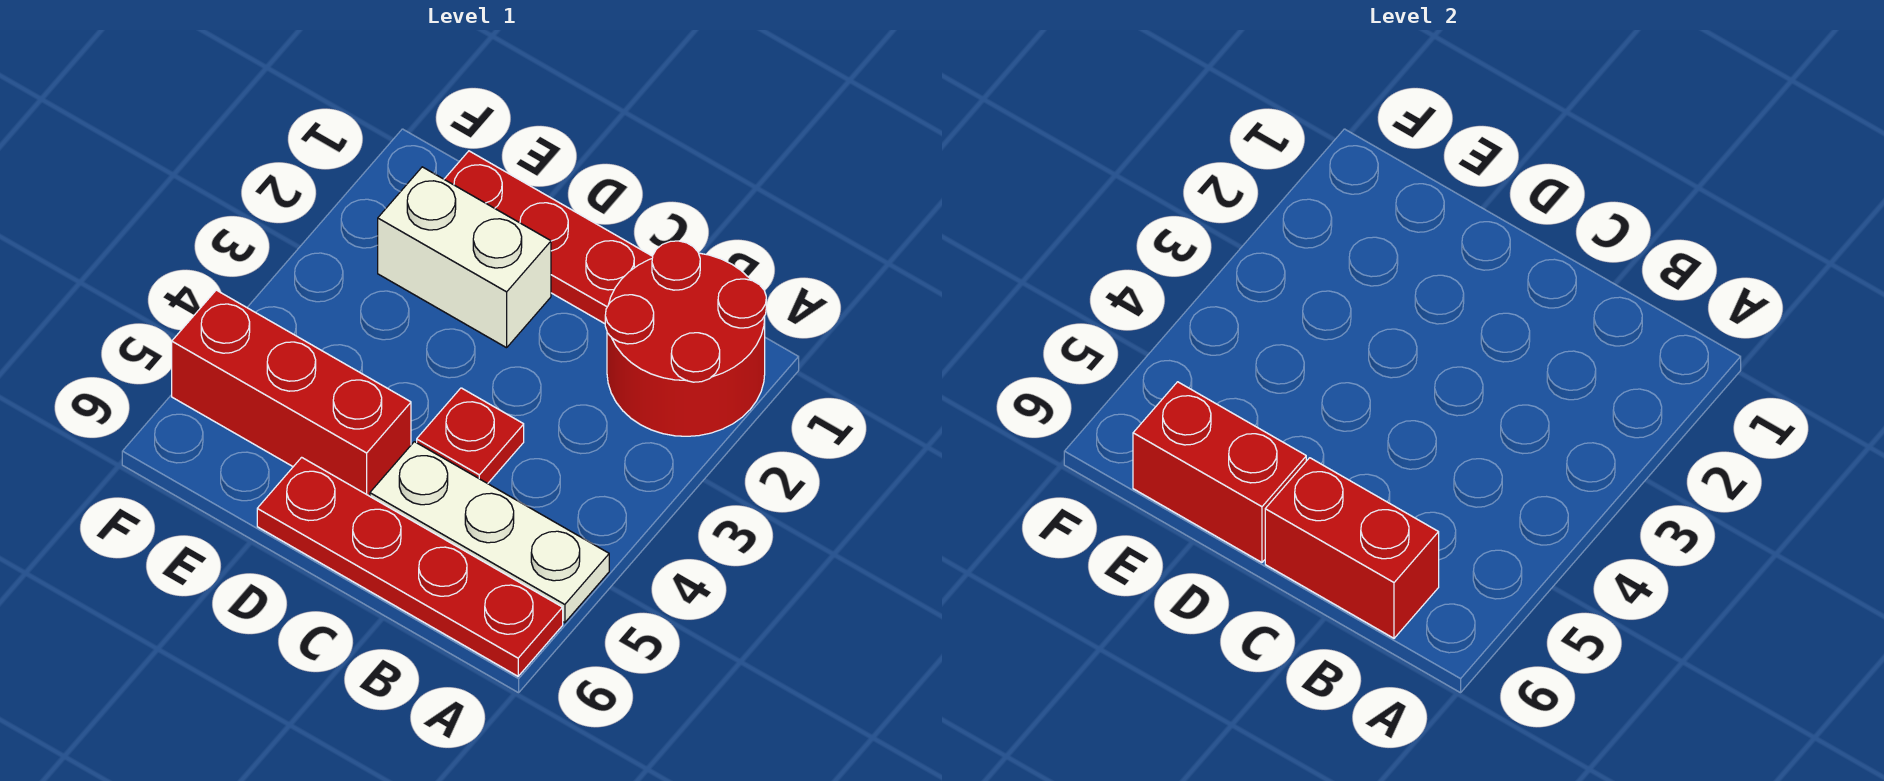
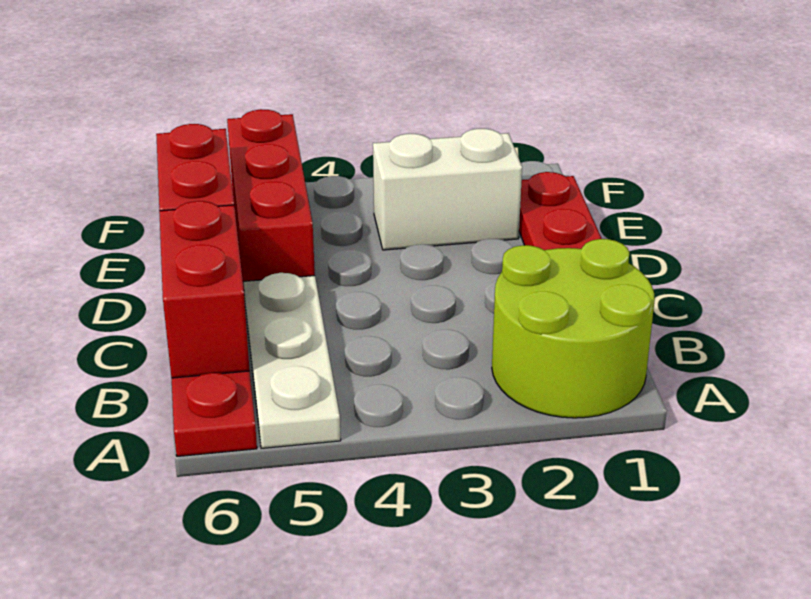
red 2x2 round brick [605,241,766,436] -> lime 2x2 round brick [492,239,655,418]
red 1x1 plate [417,388,524,484] -> none
white 1x2 brick [378,167,551,348] -> white 1x2 brick turned to [373,129,522,250]

